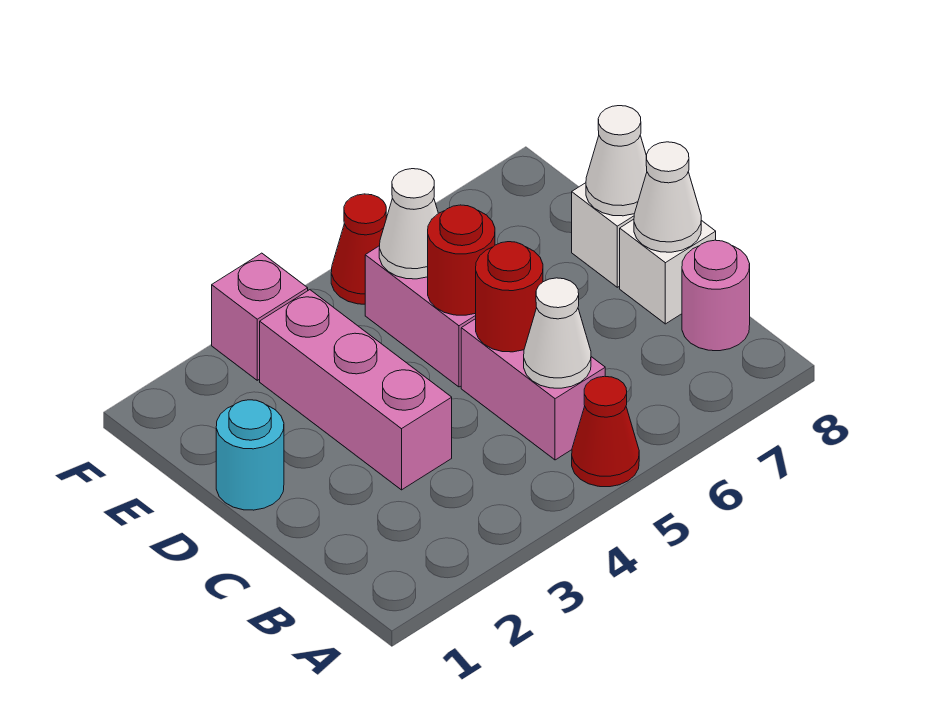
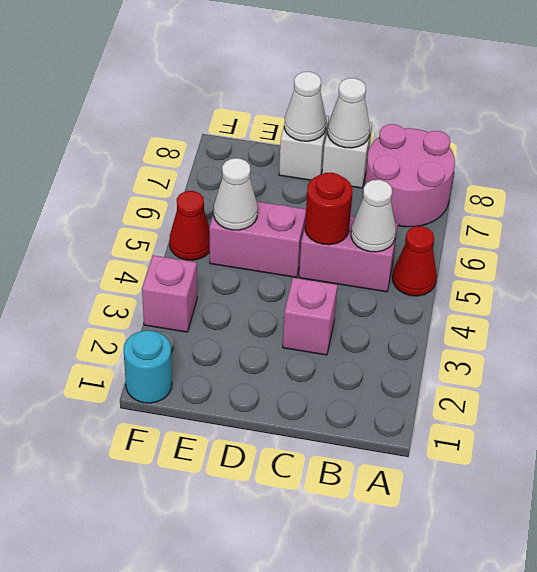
pink 1x1 round brick [682,240,750,351] -> pink 2x2 round brick [365,124,455,227]
pink 1x3 brick [260,290,452,490] -> pink 1x1 brick [283,278,337,355]
cyan 1x1 round brick [216,400,284,510] -> cyan 1x1 round brick moved to [124,330,172,403]
red 1x1 round brick [428,205,495,315] -> none

